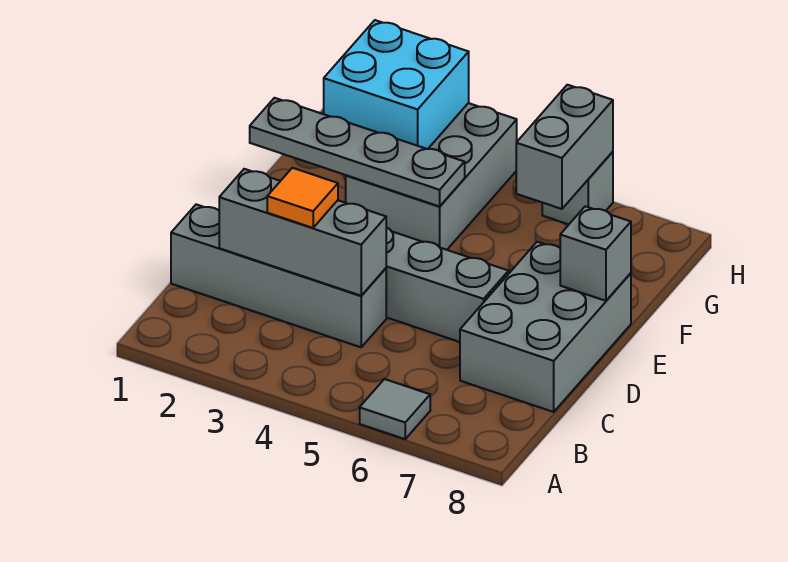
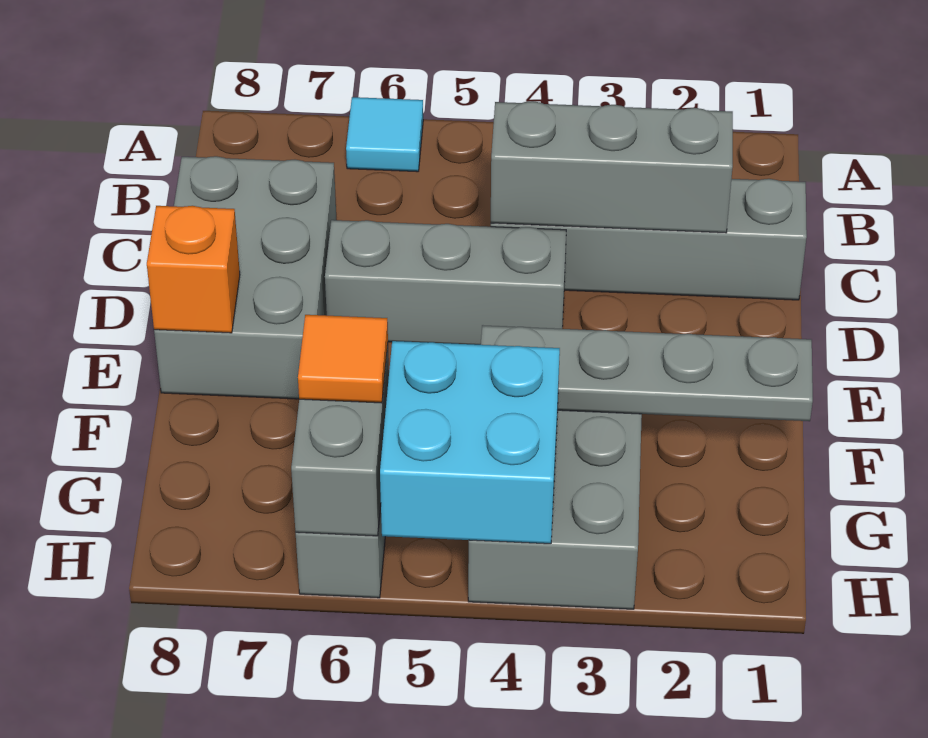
grey 1x1 tile [360,379,430,439] -> cyan 1x1 tile [346,97,423,172]
orange 1x1 tile [267,168,338,228] -> orange 1x1 tile moved to [298,315,388,403]
grey 1x1 brick [560,206,631,301] -> orange 1x1 brick [147,206,240,333]
cyan 2x2 brick [324,20,469,149] -> cyan 2x2 brick moved to [380,341,560,544]

